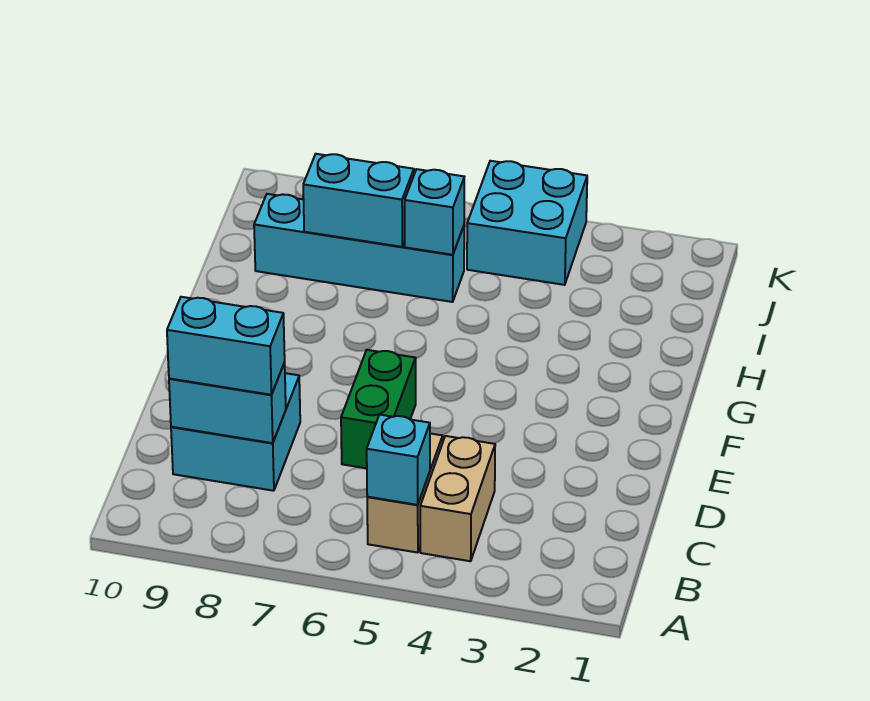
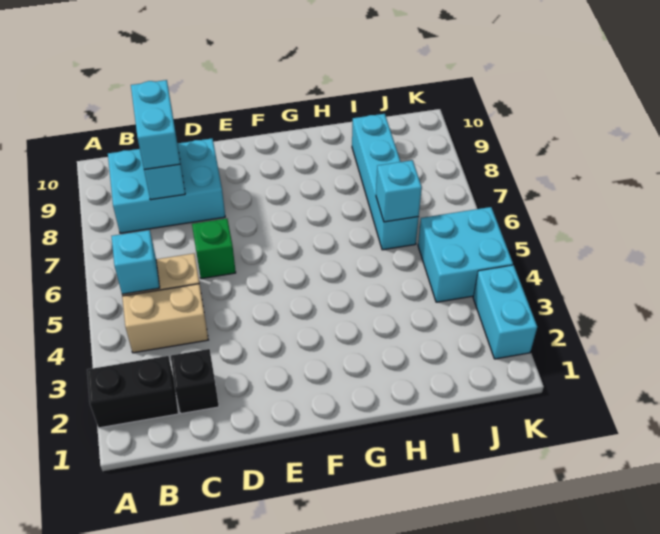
none -> black 1x2 brick [87,356,178,428]
none -> black 1x1 brick [171,349,219,414]
cyan 2x2 brick [171,373,300,491] -> cyan 2x3 brick [108,138,225,233]
green 1x2 brick [341,350,416,468] -> green 1x1 brick [192,218,236,279]
cyan 1x2 brick [303,154,414,247] -> cyan 1x2 brick moved to [473,265,537,359]

